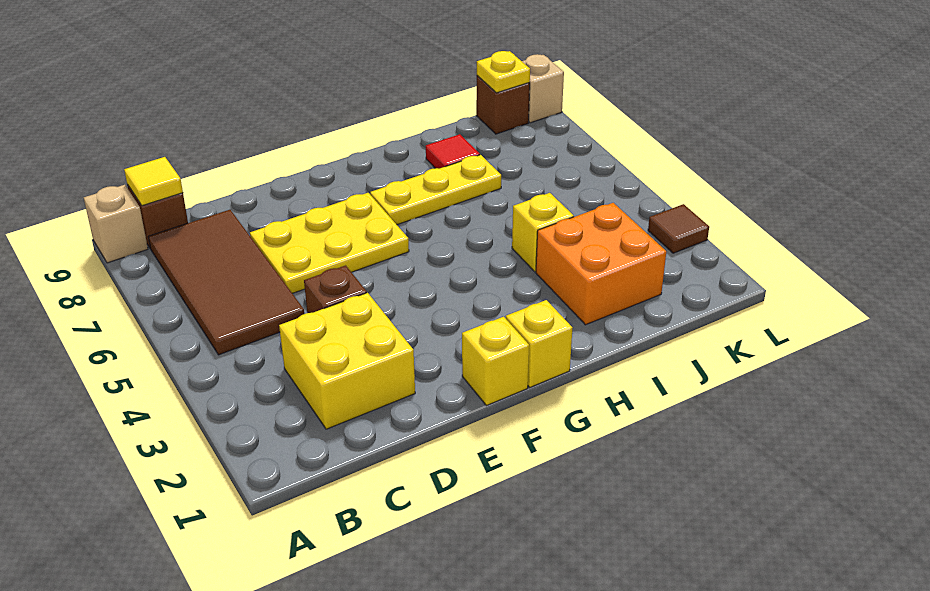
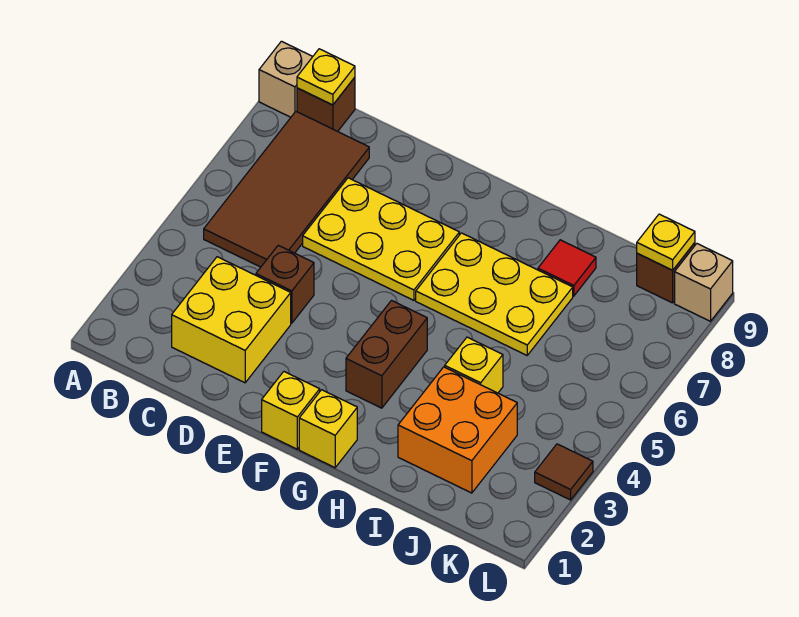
yellow 1x1 tile [124,157,183,206] -> yellow 1x1 plate [297,49,355,105]
none -> brown 1x2 brick [346,301,427,408]
yellow 1x3 plate [370,155,501,225] -> yellow 2x3 plate [416,233,573,355]

